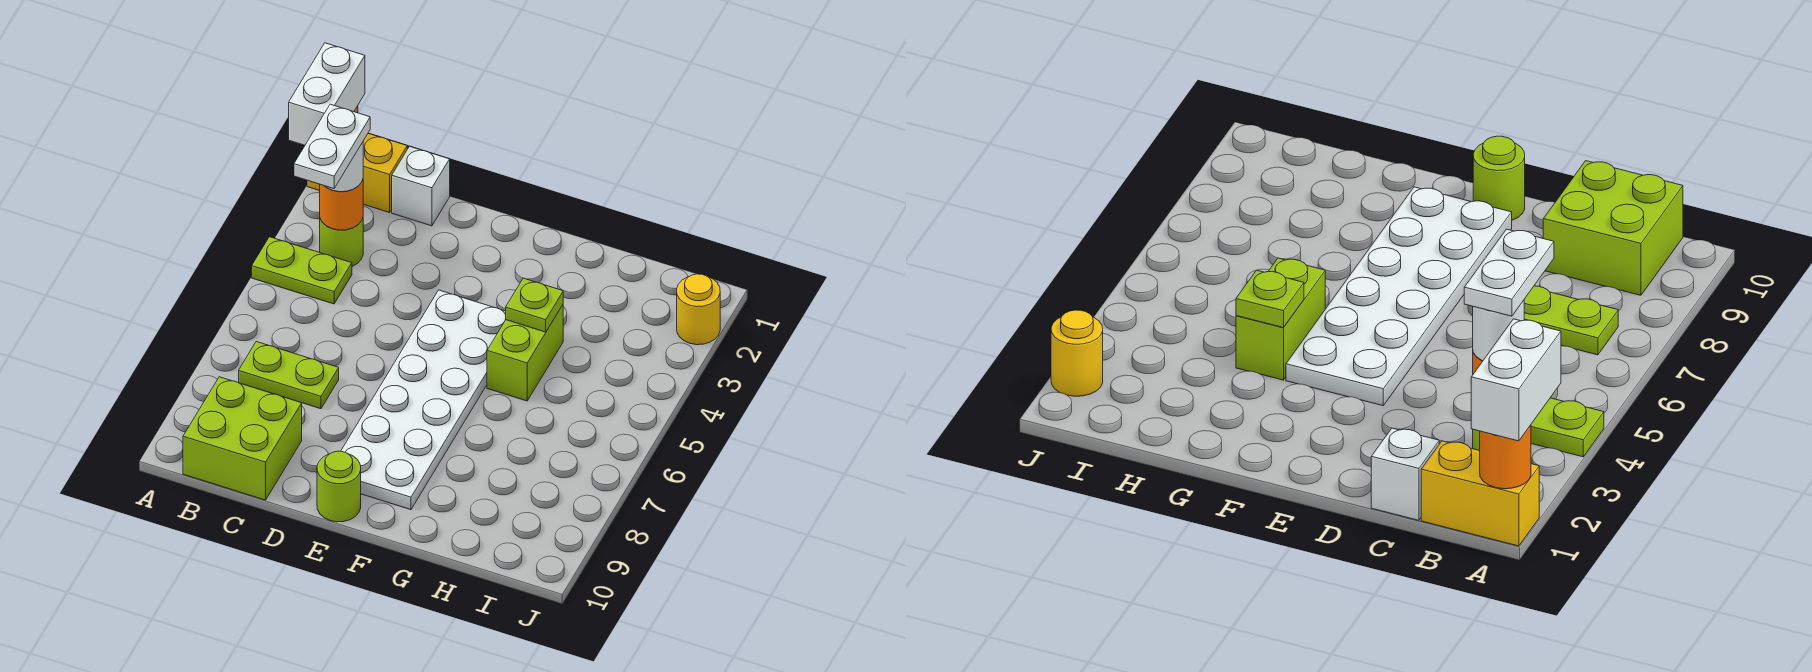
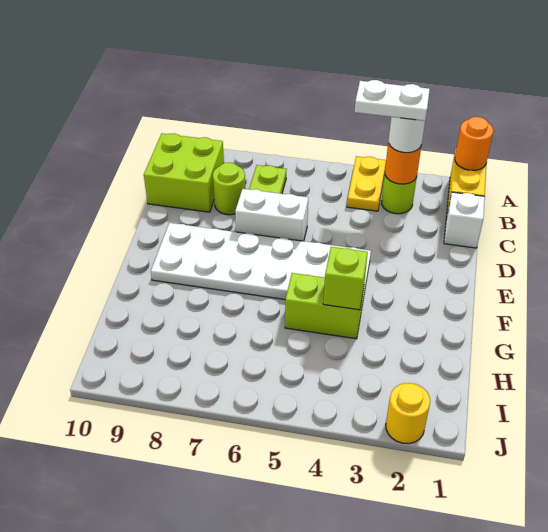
white 1x2 brick [289,43,365,145] -> white 1x2 brick moved to [235,189,308,241]
lime 1x2 plate [252,237,352,304] -> yellow 1x2 plate [347,156,386,211]
lime 1x1 round brick [317,451,361,522] -> lime 1x1 round brick moved to [213,163,245,215]
lime 1x1 plate [506,278,563,332] -> lime 1x1 brick [323,247,368,310]

